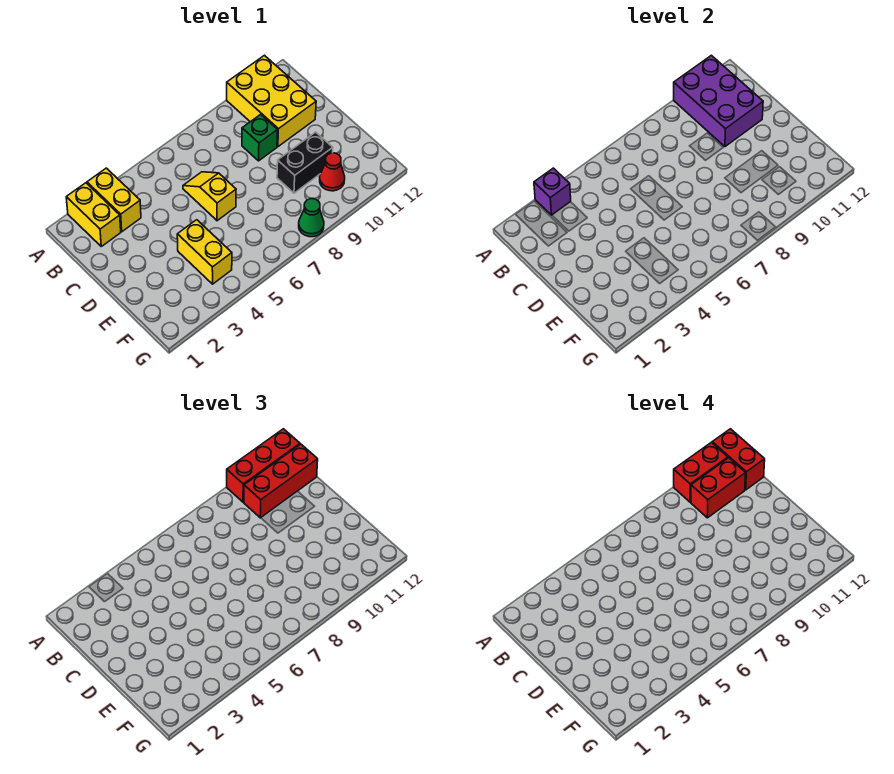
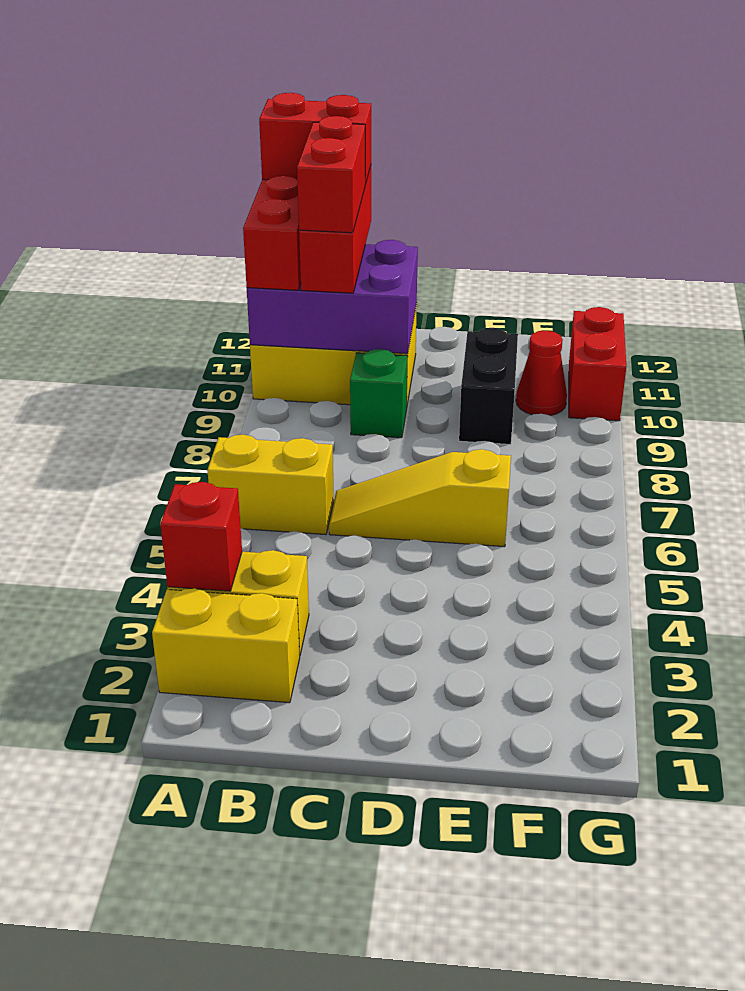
purple 1x1 brick [534,168,571,215] -> red 1x1 brick [160,482,242,591]
red 1x2 brick [674,442,728,502] -> red 1x2 brick moved to [569,307,626,421]
yellow 1x2 slope [183,172,236,221] -> yellow 1x3 slope [329,449,511,547]
yellow 1x2 brick [177,220,232,284] -> yellow 1x2 brick moved to [207,435,334,535]
green 1x1 cone [299,199,324,237] -> none

